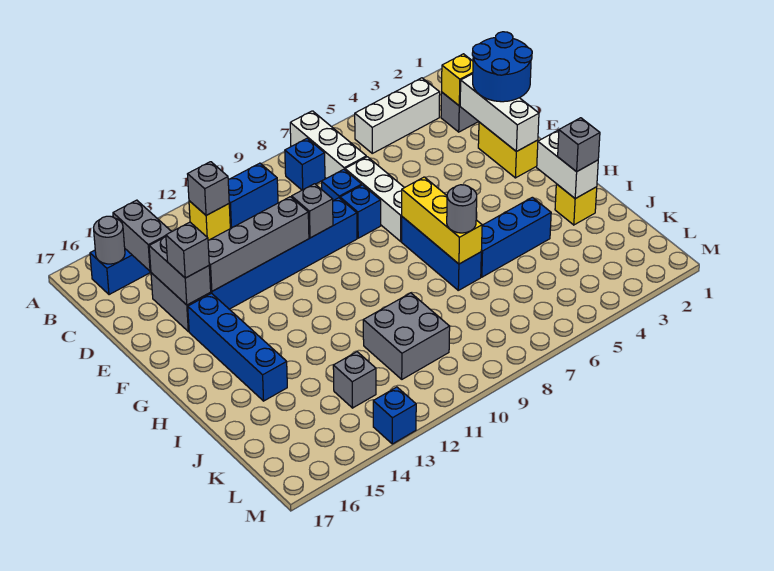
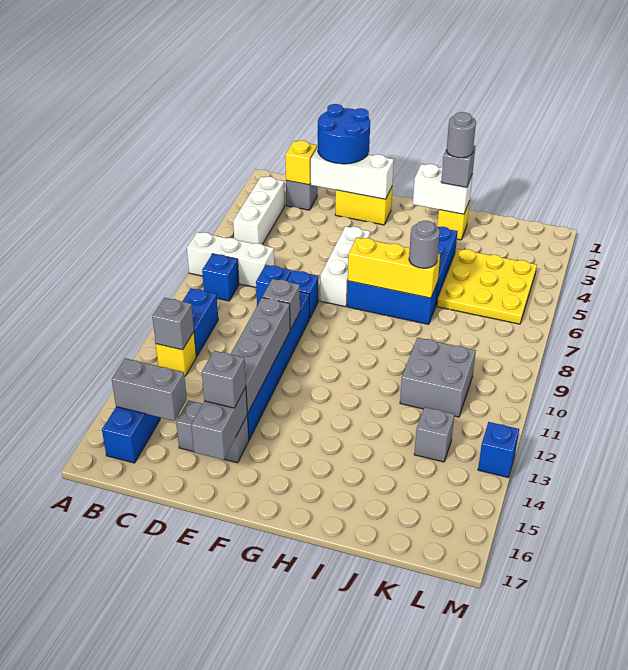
grey 1x1 round brick [94,216,125,264] -> grey 1x1 round brick moved to [447,112,476,158]
white 1x3 brick [345,157,404,241] -> white 1x3 brick turned to [320,226,370,307]
grey 1x2 brick [149,237,211,305] -> grey 1x2 brick turned to [191,387,247,460]
blue 1x4 brick [188,293,287,401] -> none
none -> yellow 3x3 plate [437,249,537,324]

